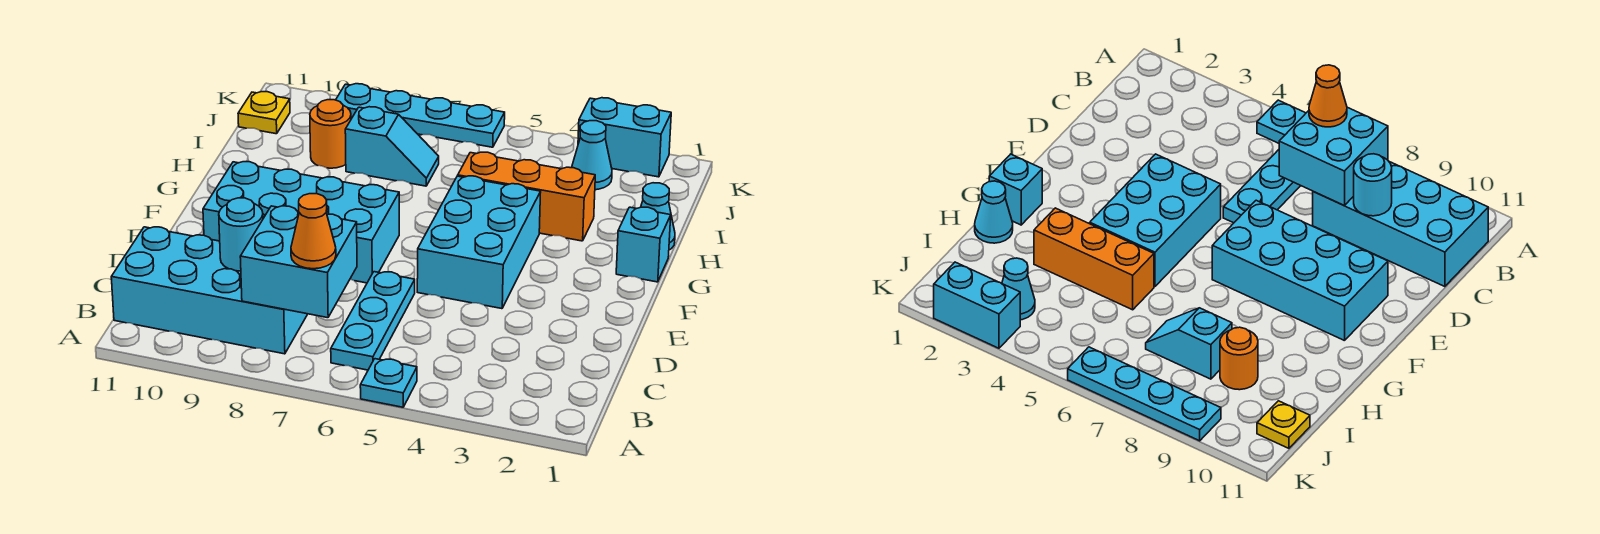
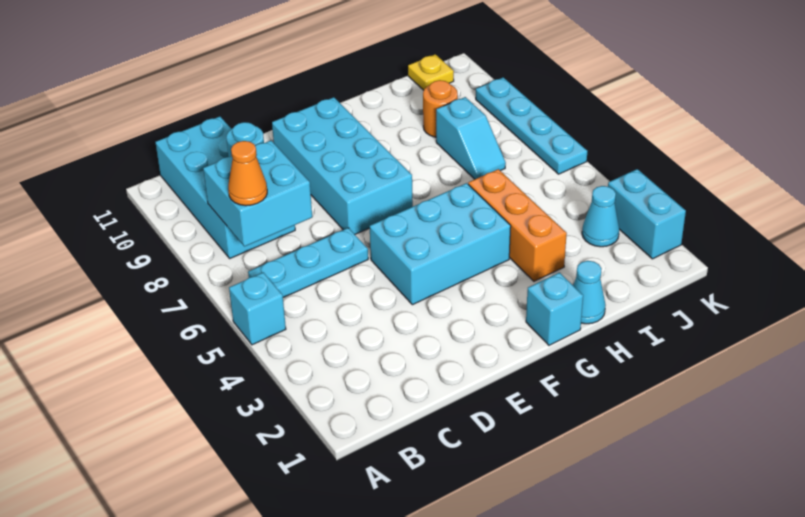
cyan 1x1 plate [360,359,417,407] -> cyan 1x1 brick [229,272,286,345]

